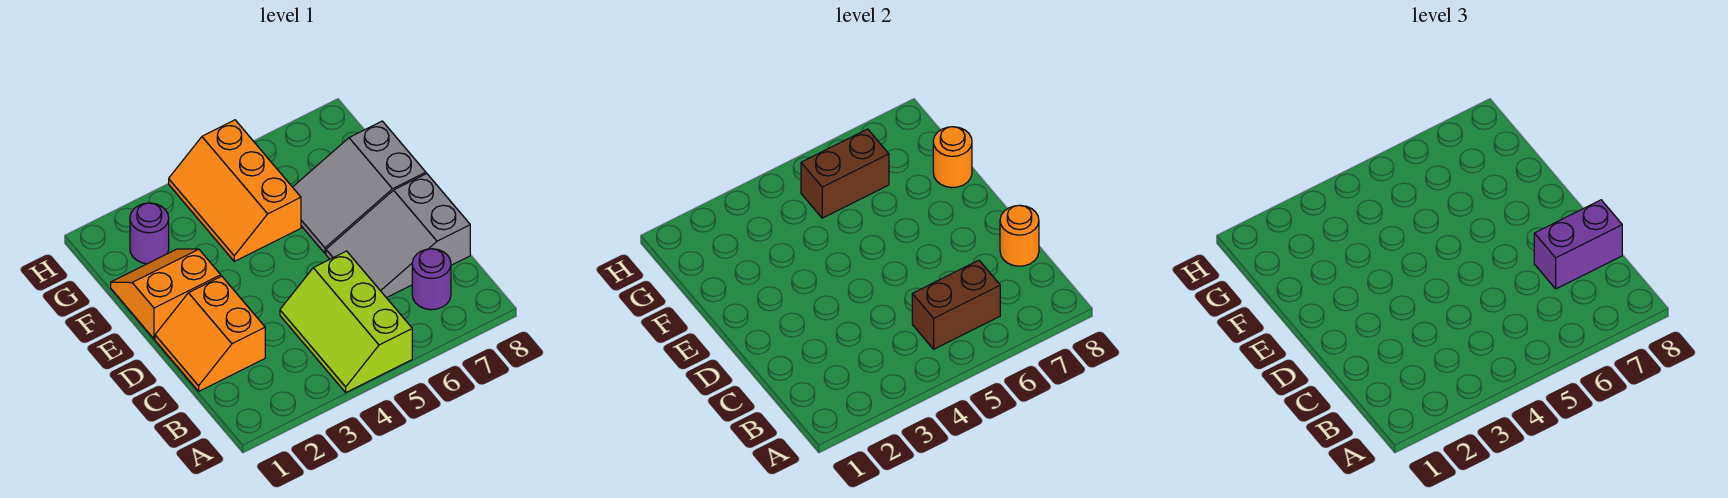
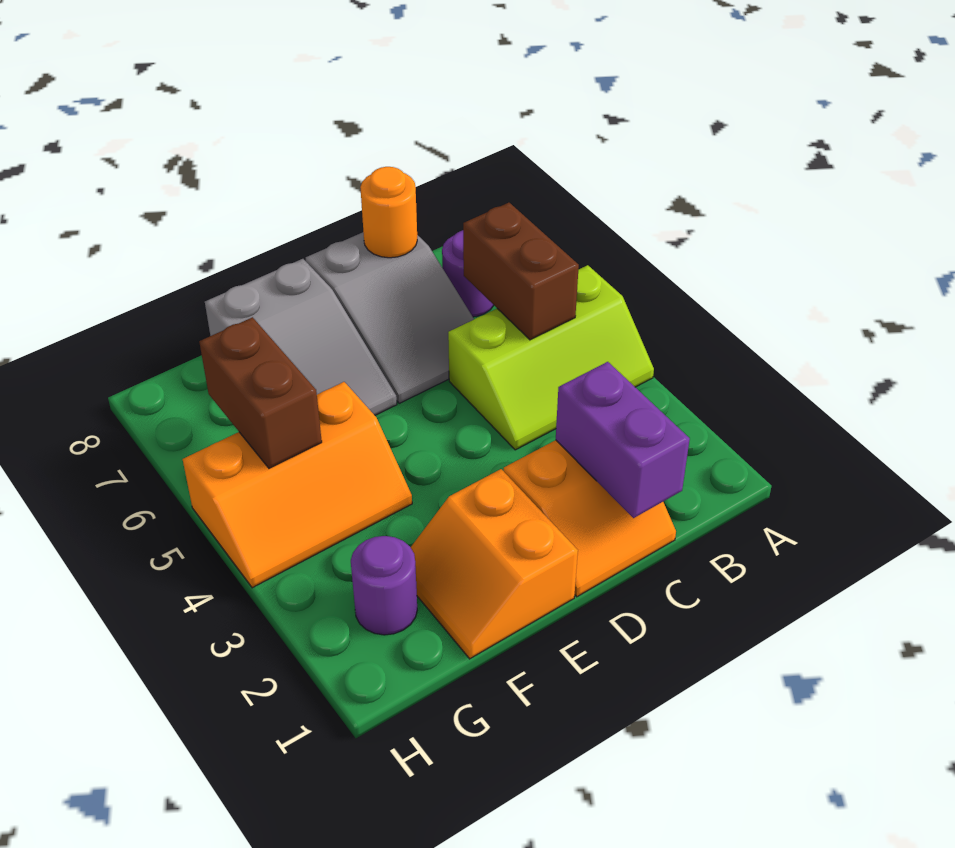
purple 1x2 brick [1534,200,1622,289] -> purple 1x2 brick moved to [556,362,690,518]
orange 1x1 round brick [933,127,972,188] -> none

